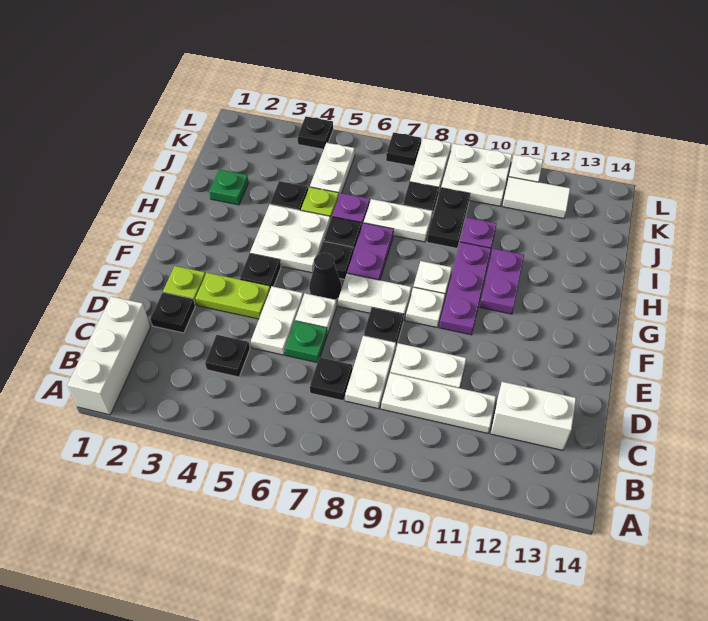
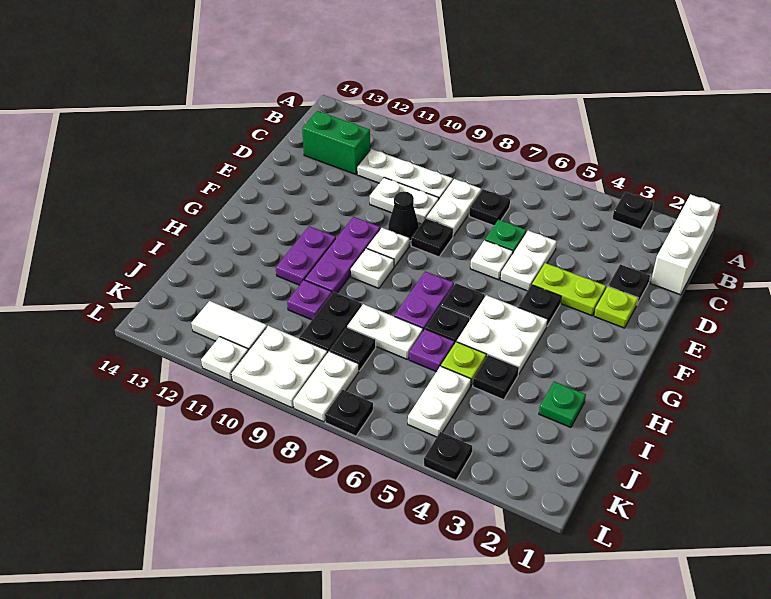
black 1x1 plate [205,335,250,377] -> black 1x1 plate moved to [612,192,654,230]
white 1x2 brick [490,382,576,450] -> green 1x2 brick [302,111,370,175]
black 1x1 cone [309,253,342,300] -> black 1x1 cone moved to [388,191,419,241]
white 1x2 plate [338,274,411,318] -> none

